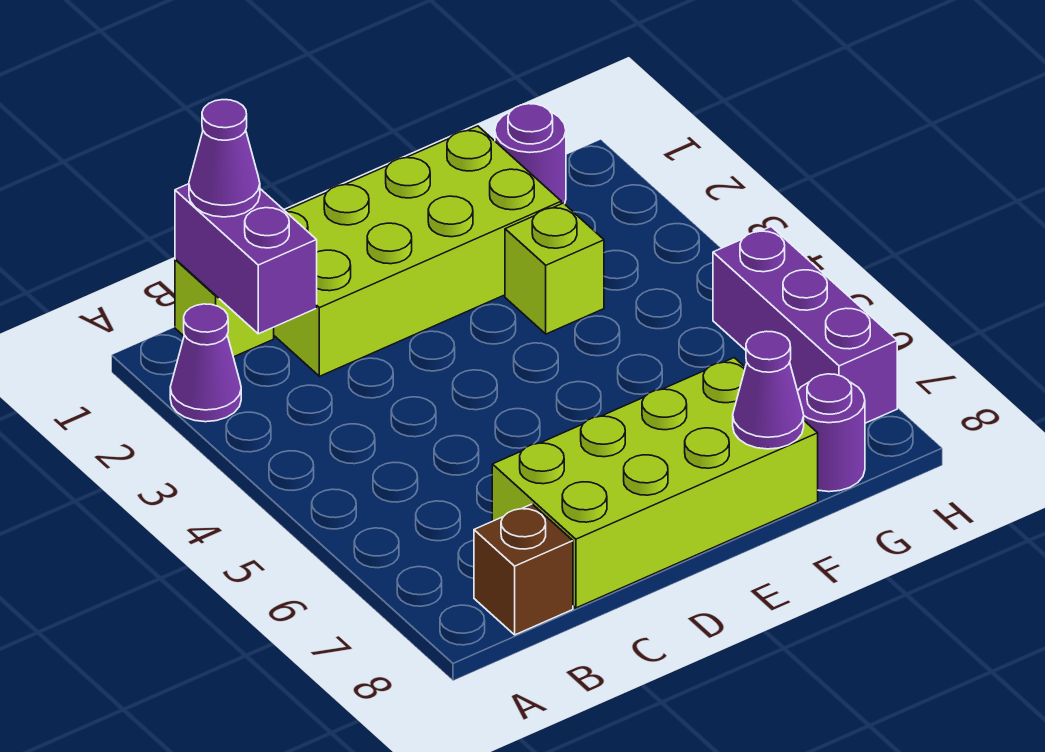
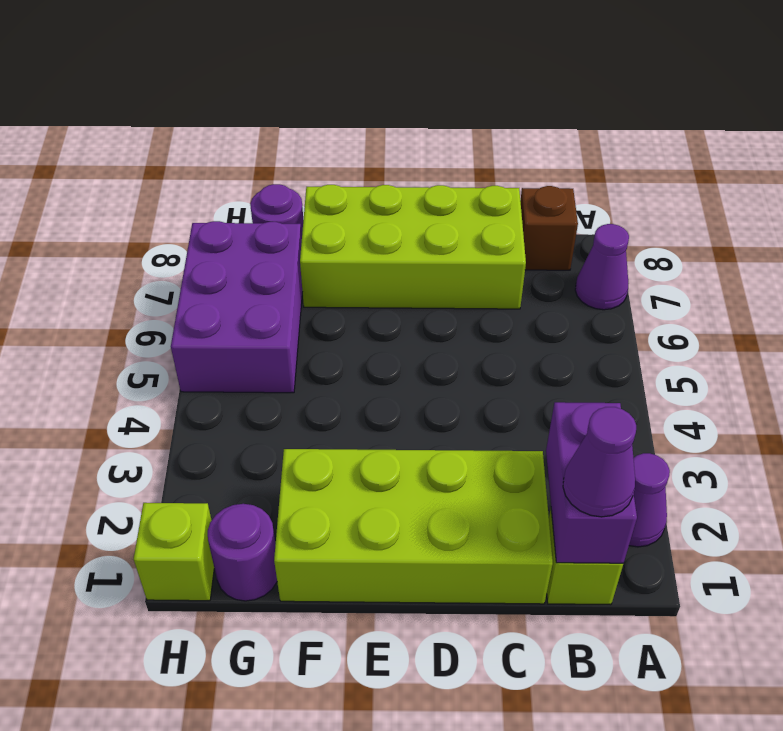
lime 1x1 brick [505,203,604,334] -> lime 1x1 brick moved to [134,503,214,601]
purple 1x1 cone [733,331,804,449] -> purple 1x1 cone moved to [575,224,629,310]
purple 1x3 brick [713,227,897,423] -> purple 2x3 brick [171,221,303,393]

